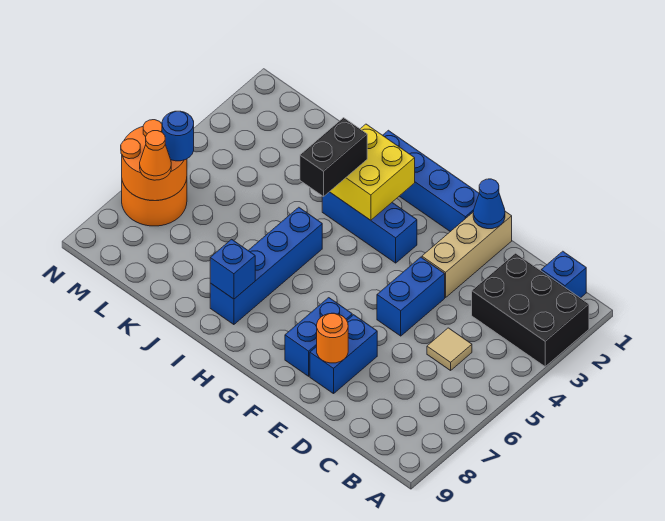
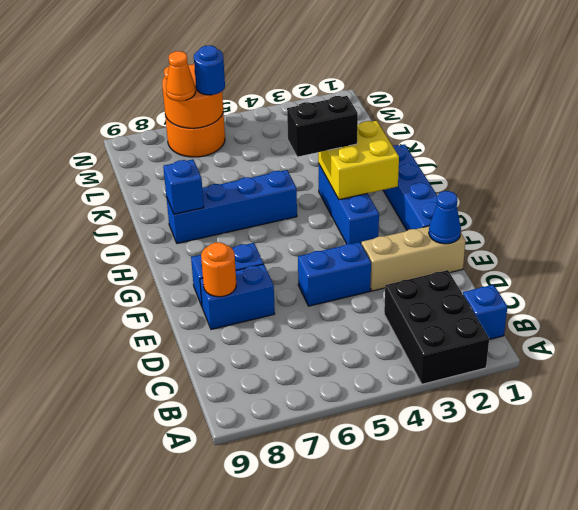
tan 1x1 tile [427,328,472,370] -> none

